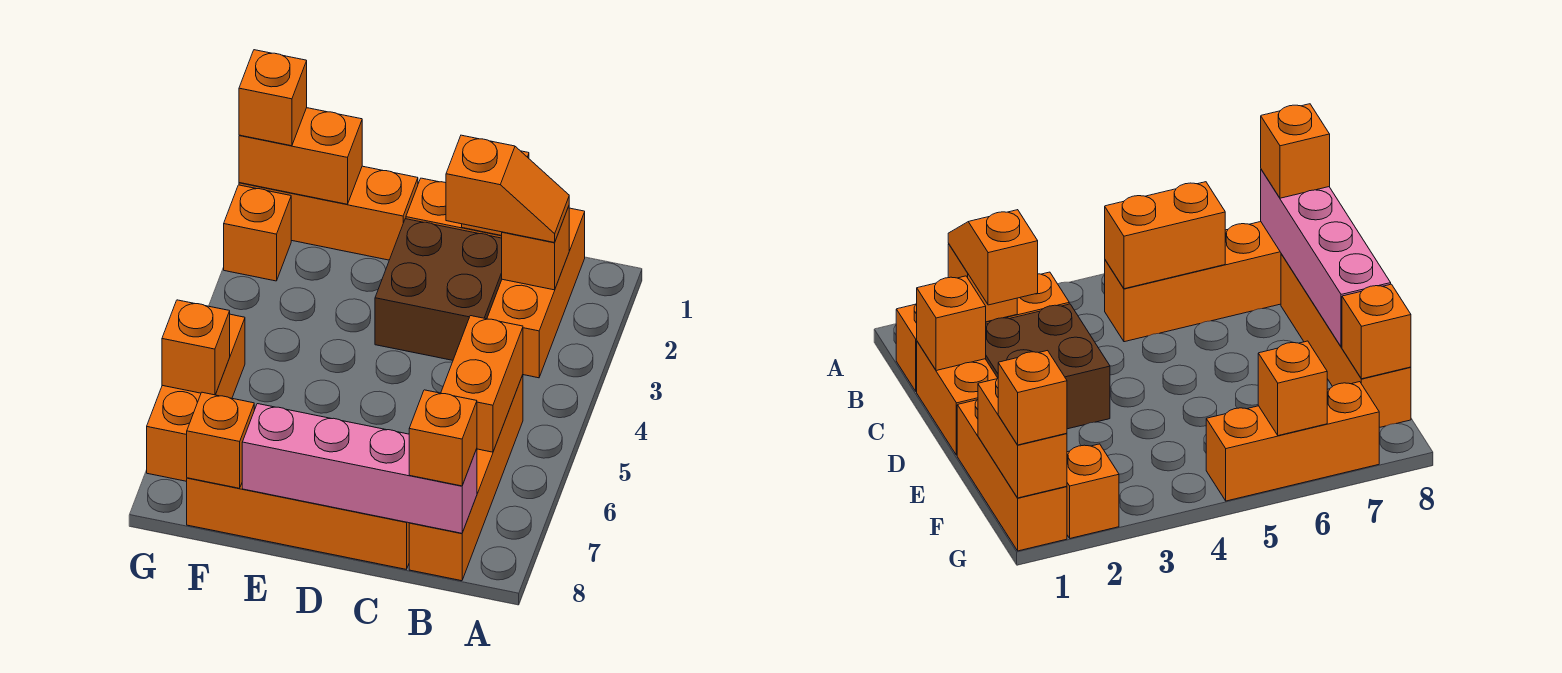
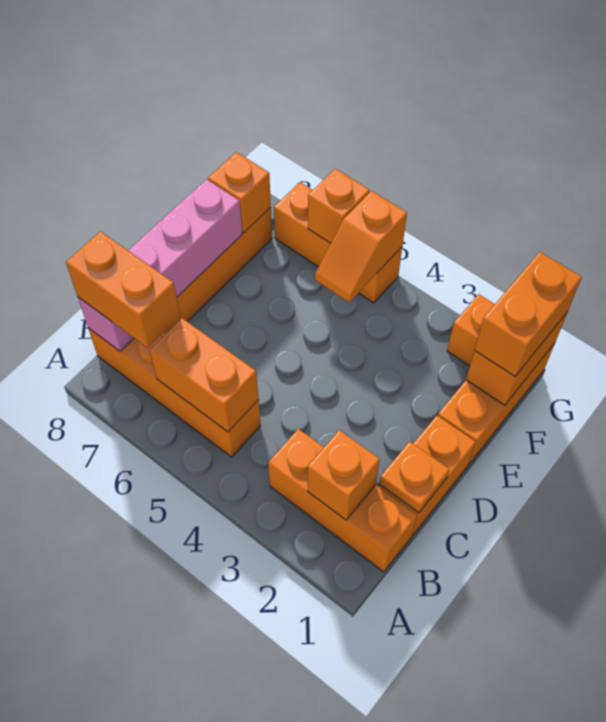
orange 1x2 slope [446,135,569,243] -> orange 1x2 slope moved to [315,191,407,302]
orange 1x1 brick [409,390,477,486] -> orange 1x2 brick [66,231,180,348]
orange 1x1 brick [917,276,986,371] -> orange 1x1 plate [379,442,450,513]
brown 2x2 brick [375,219,502,360] -> none
orange 1x1 brick [239,50,307,146] -> orange 1x2 brick [475,252,582,376]

